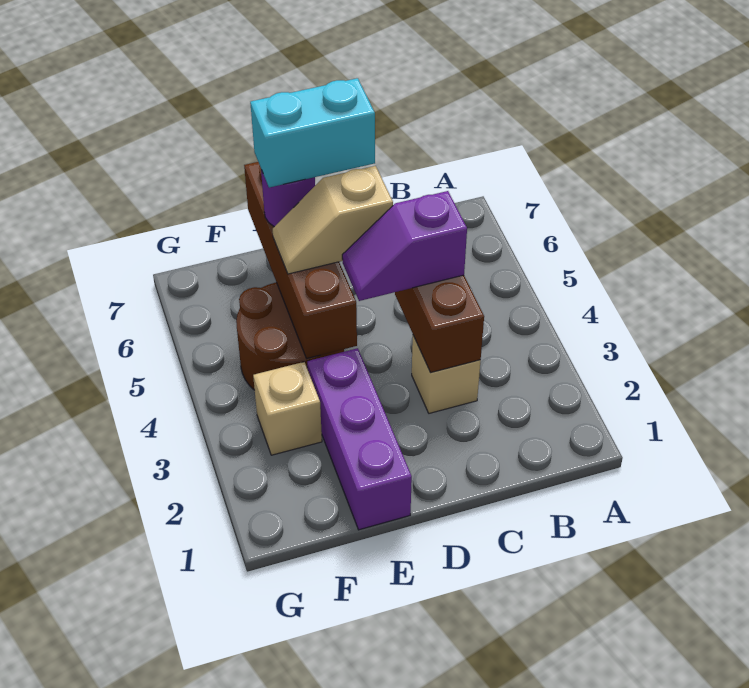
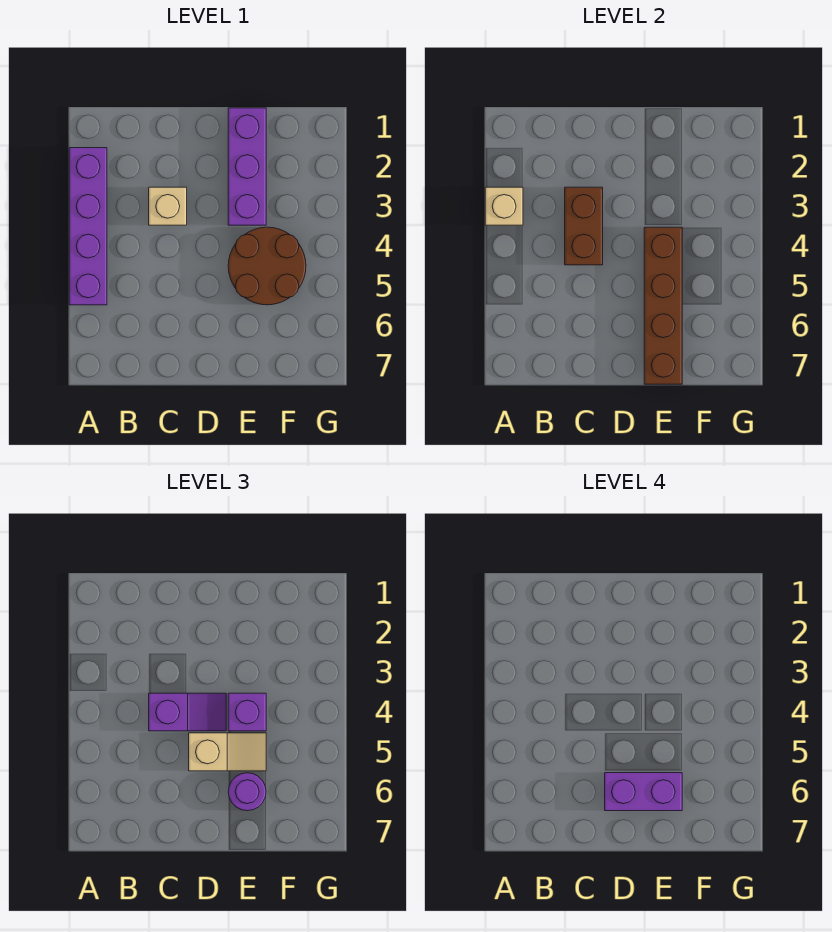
none -> purple 1x4 brick [69,148,107,305]
cyan 1x2 brick [250,78,375,188] -> purple 1x2 brick [605,773,682,811]
none -> purple 1x1 brick [228,693,266,731]
tan 1x1 brick [253,362,322,455] -> tan 1x1 brick moved to [485,187,523,225]

